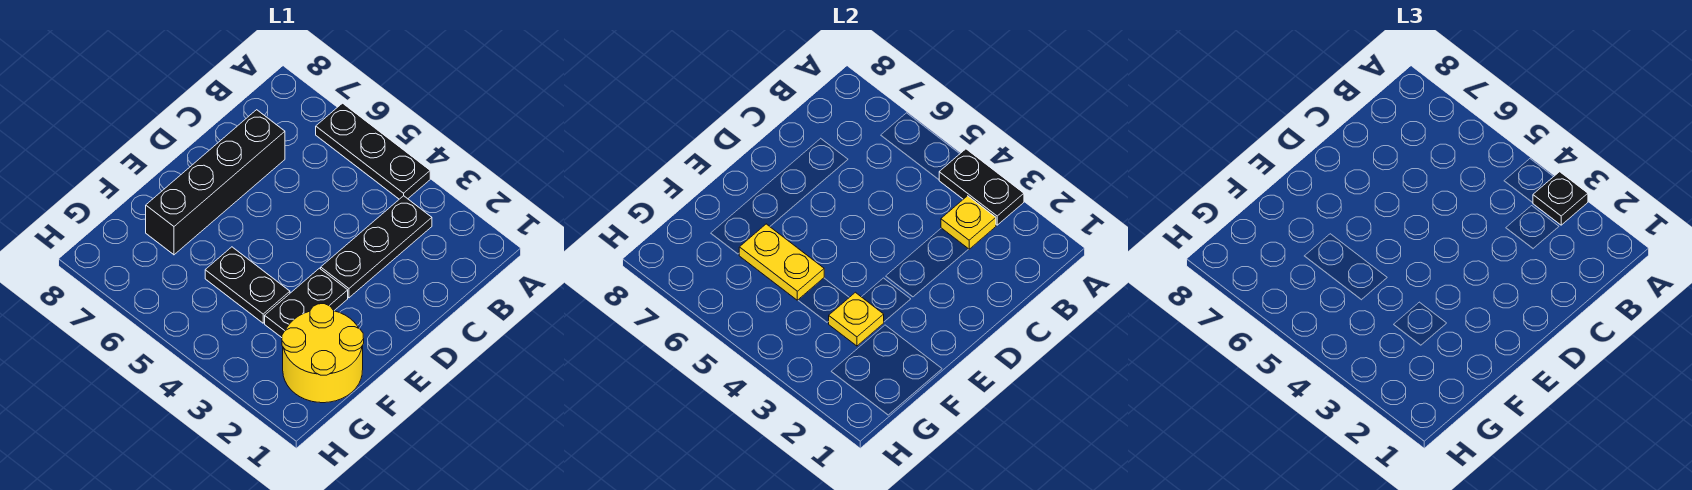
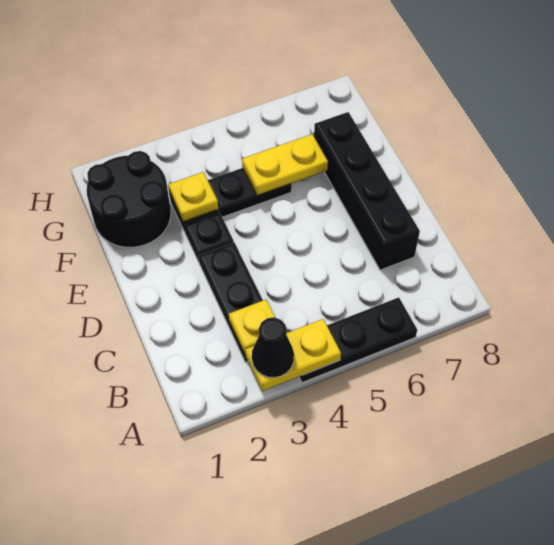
black 1x2 plate [939,149,1024,225] -> yellow 1x2 plate [245,319,341,391]
black 1x1 plate [1533,172,1588,225] -> black 1x1 cone [252,317,294,378]
yellow 2x2 round brick [282,304,364,403] -> black 2x2 round brick [87,151,171,247]

